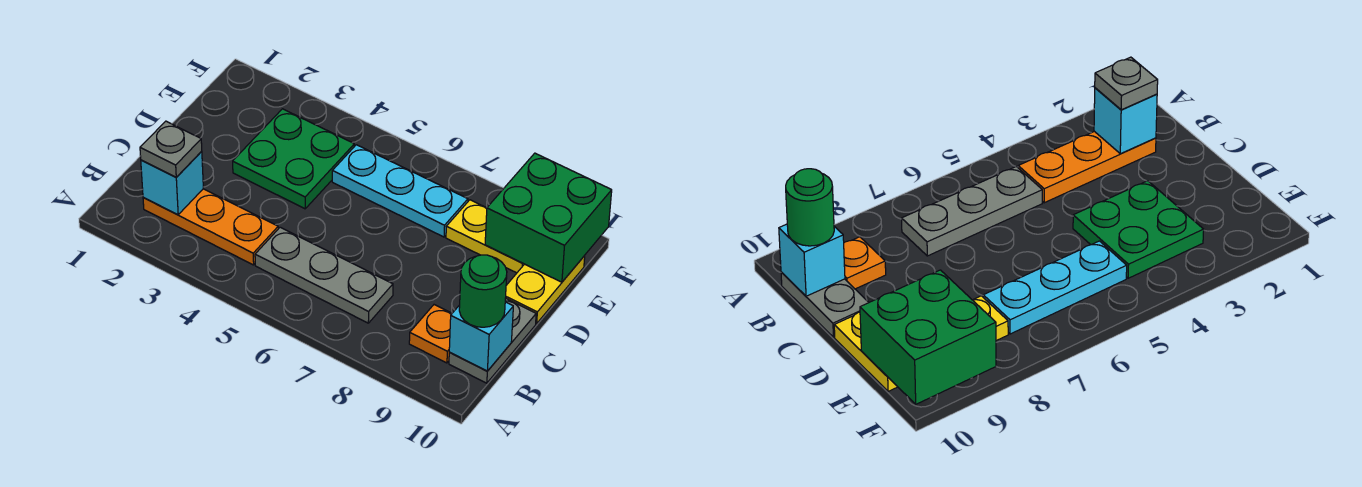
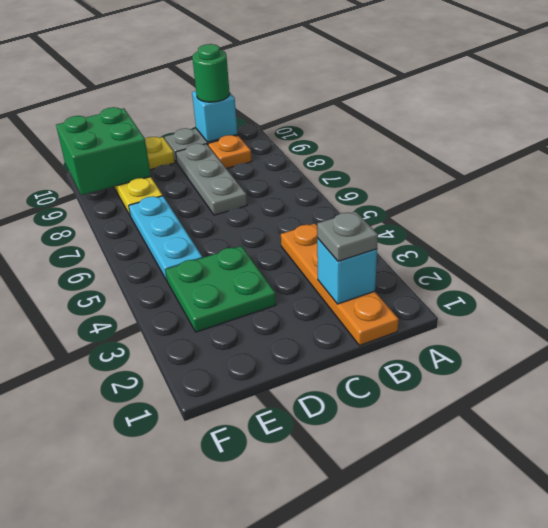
orange 1x3 plate [143,189,278,265] -> orange 1x4 plate [281,224,399,346]
grey 1x3 plate [255,227,393,323] -> grey 1x3 plate moved to [176,144,247,215]

